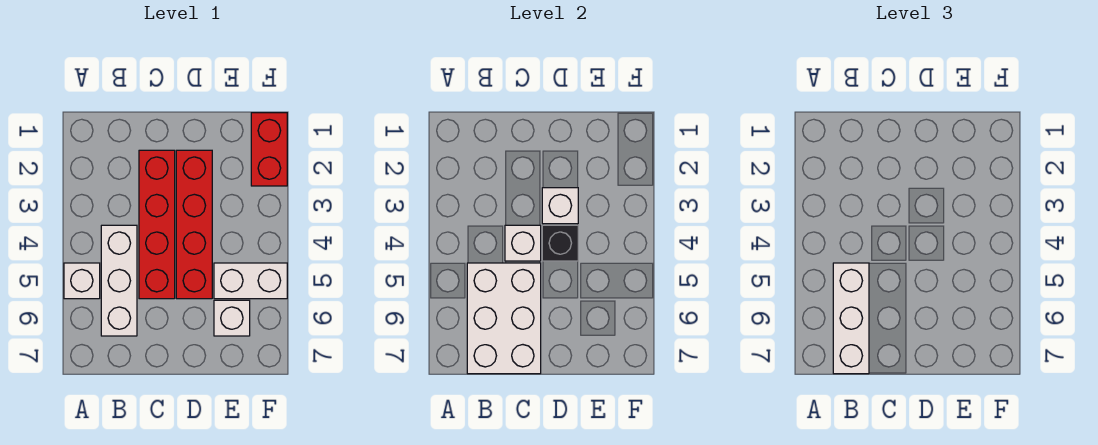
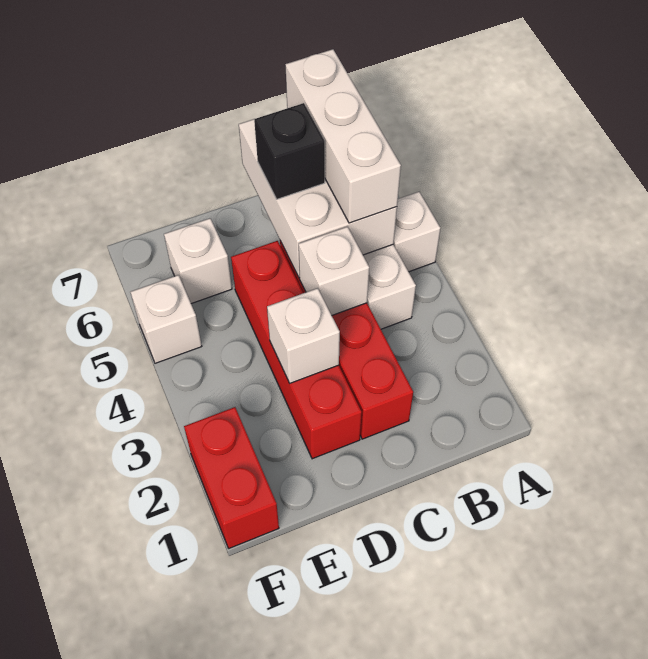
black 1x1 brick [542,225,578,261] -> black 1x1 brick moved to [254,103,325,199]
white 1x2 brick [214,263,287,299] -> white 1x1 brick [130,275,202,363]

